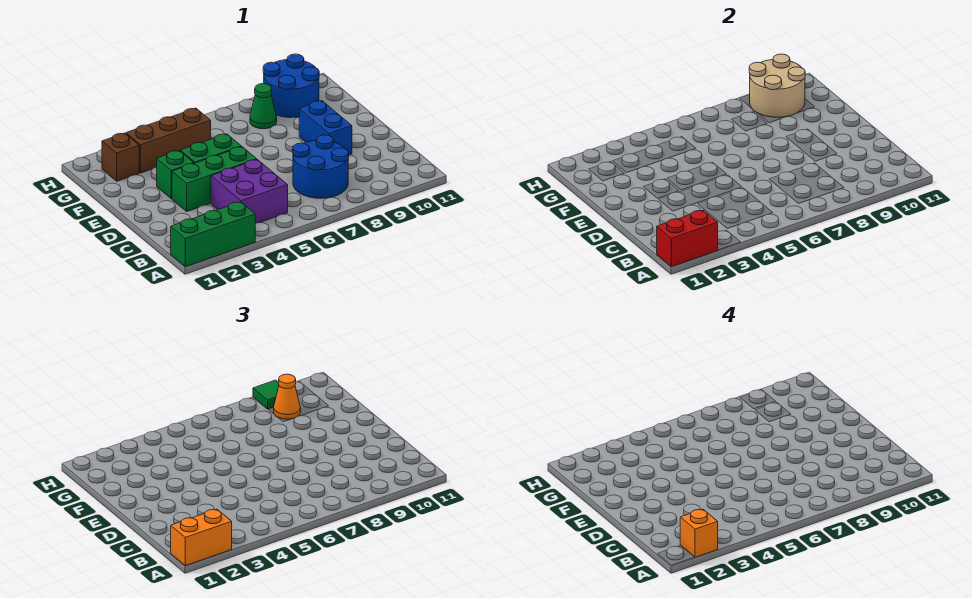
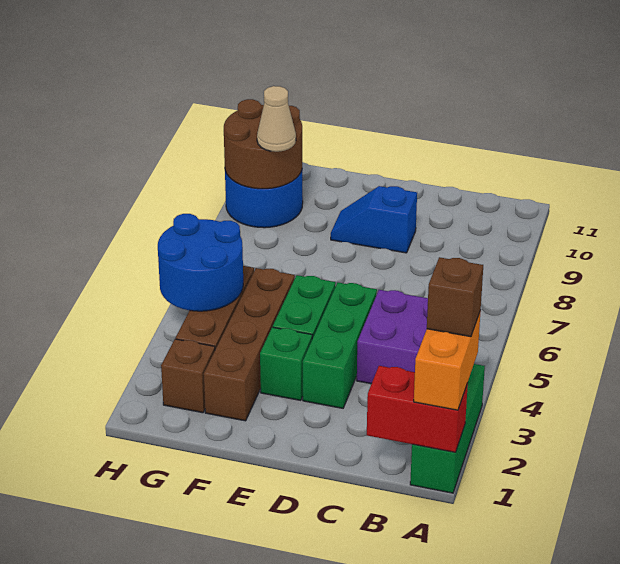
red 1x2 brick [657,210,718,267] -> red 1x2 brick turned to [367,366,468,452]
orange 1x1 brick [680,509,718,557] -> brown 1x1 brick [427,257,483,337]
blue 2x2 round brick [293,135,349,198] -> blue 2x2 round brick moved to [158,214,243,311]
blue 1x2 brick [299,101,352,155] -> blue 1x2 slope [331,186,417,253]
none -> brown 1x4 brick [204,268,295,421]
green 1x1 cone [250,84,277,129] -> none
tan 2x2 round brick [749,54,805,117] -> brown 2x2 round brick [224,99,302,189]
orange 1x1 cone [274,374,301,419] -> tan 1x1 cone [257,86,296,152]
green 1x1 tile [253,380,279,409] -> none

